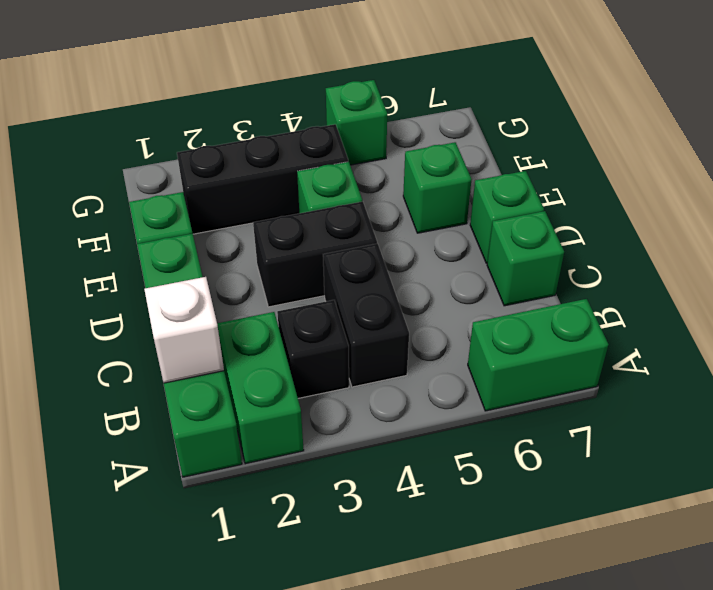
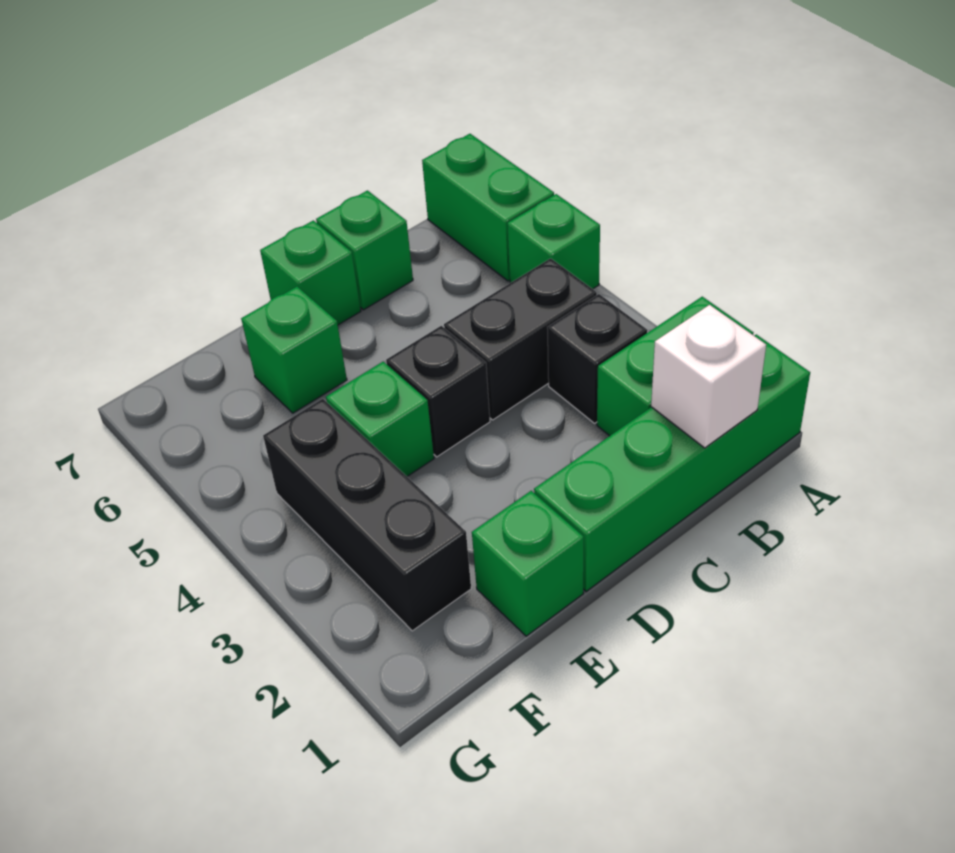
black 1x2 brick [253,201,377,307] -> black 1x1 brick [386,326,490,457]
green 1x1 brick [326,80,387,165] -> green 1x1 brick moved to [507,194,600,289]

